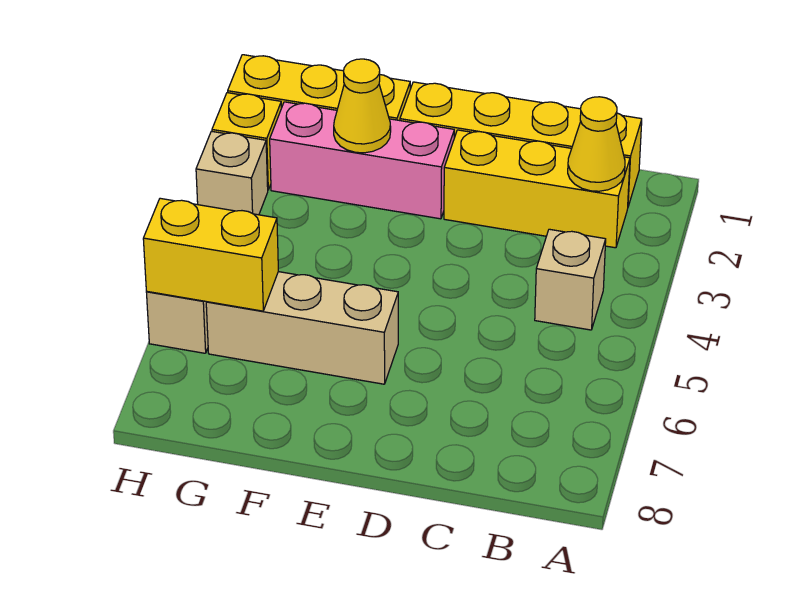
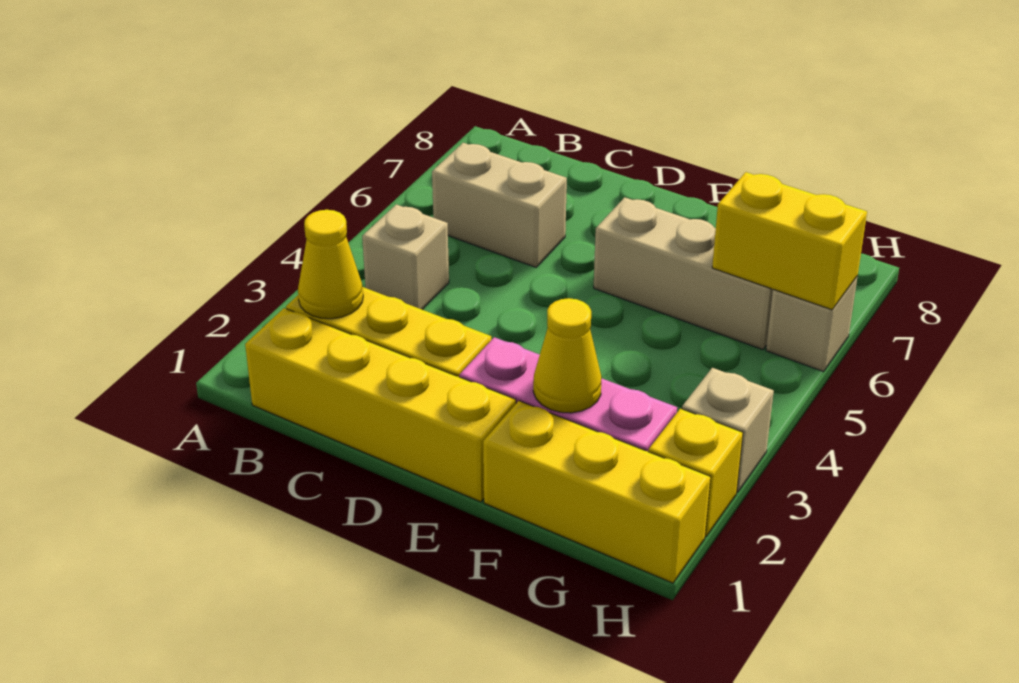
none -> tan 1x2 brick [432,143,567,267]

